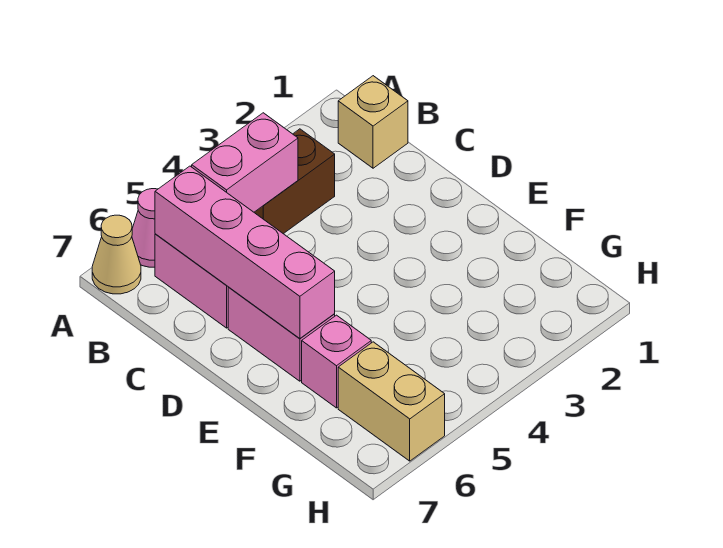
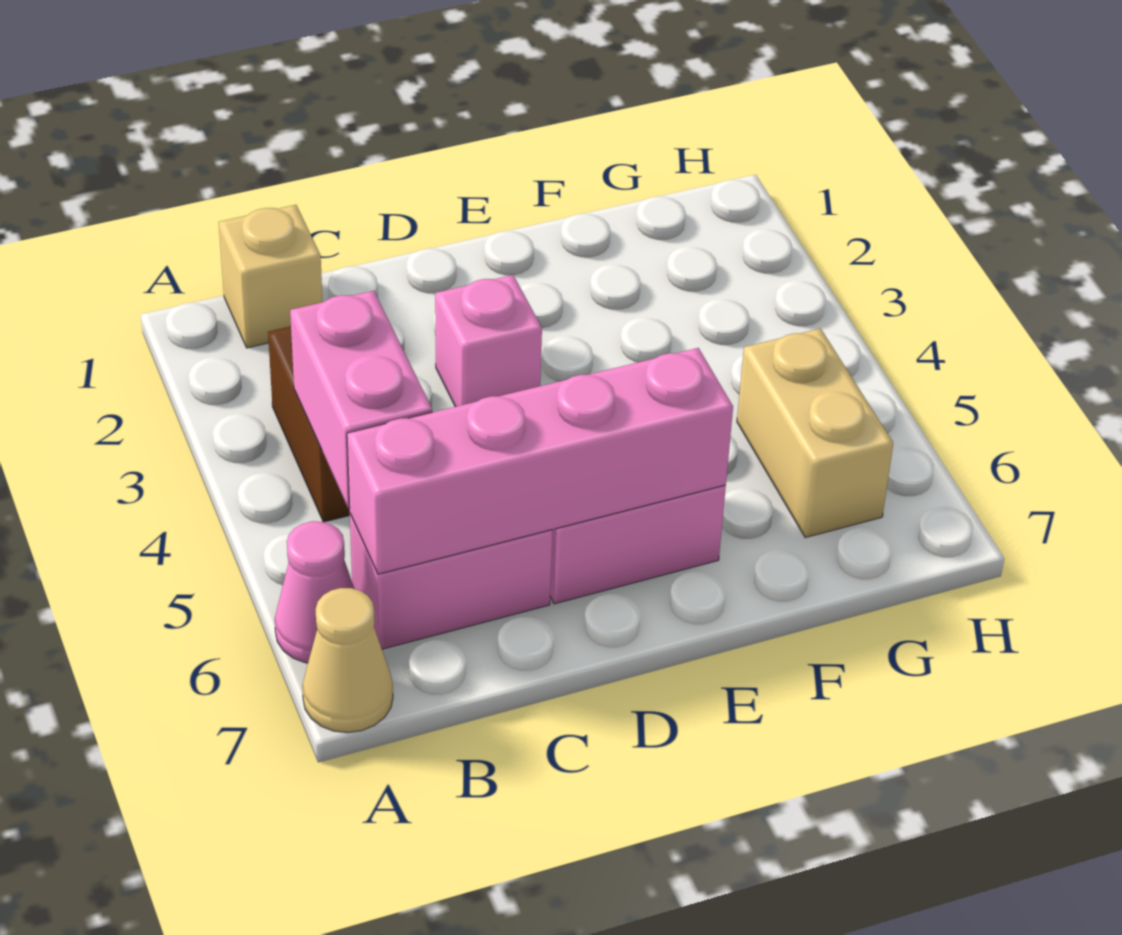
pink 1x1 brick [302,315,371,408] -> pink 1x1 brick moved to [435,275,542,407]
tan 1x2 brick [338,342,445,461] -> tan 1x2 brick turned to [737,328,893,538]

